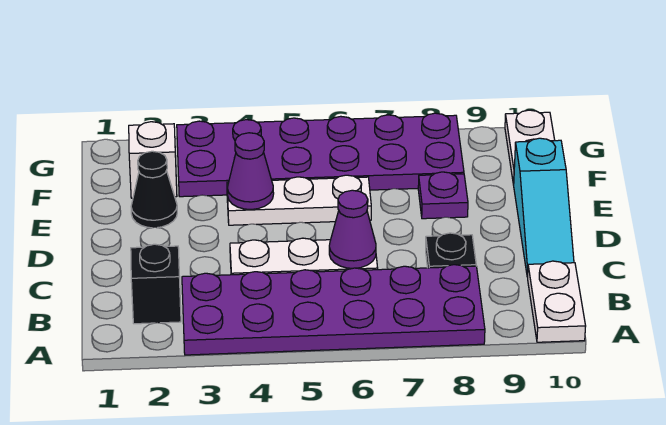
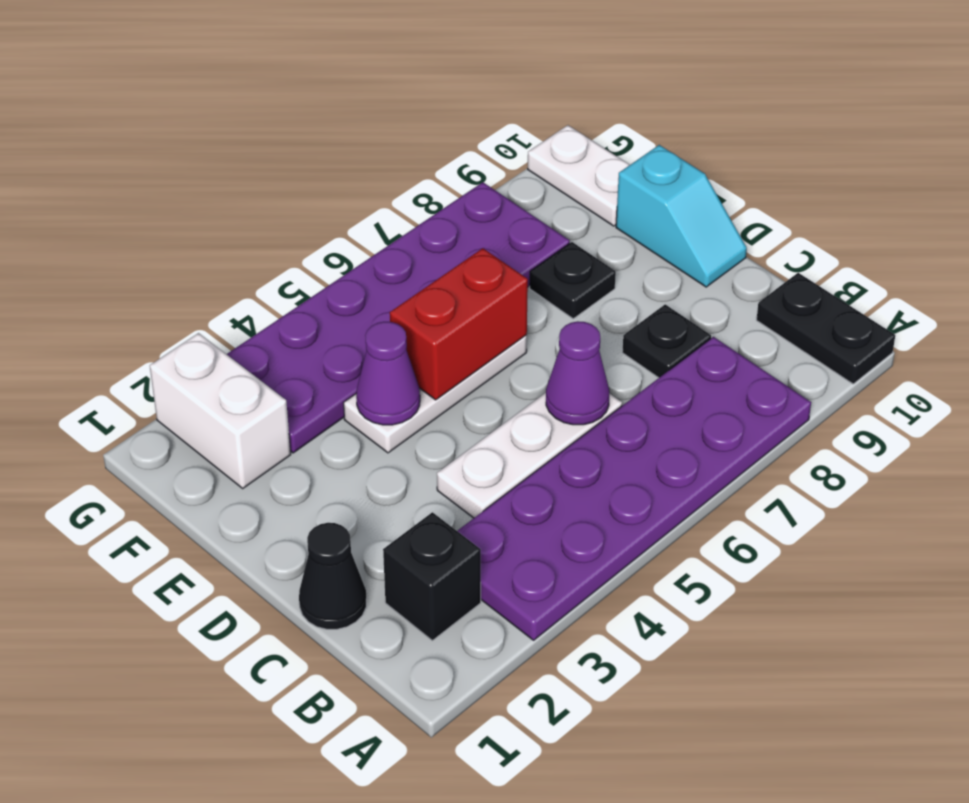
white 1x2 plate [528,261,586,342] -> black 1x2 plate [757,273,895,384]
cyan 1x3 slope [514,138,574,277] -> cyan 1x2 slope [616,145,747,287]
black 1x1 cone [131,151,177,228] -> black 1x1 cone moved to [299,523,366,629]
none -> red 1x2 brick [390,248,528,400]
purple 1x1 plate [418,172,468,219] -> black 1x1 plate [530,242,616,319]
white 1x1 brick [129,122,177,198] -> white 1x2 brick [150,333,291,488]

